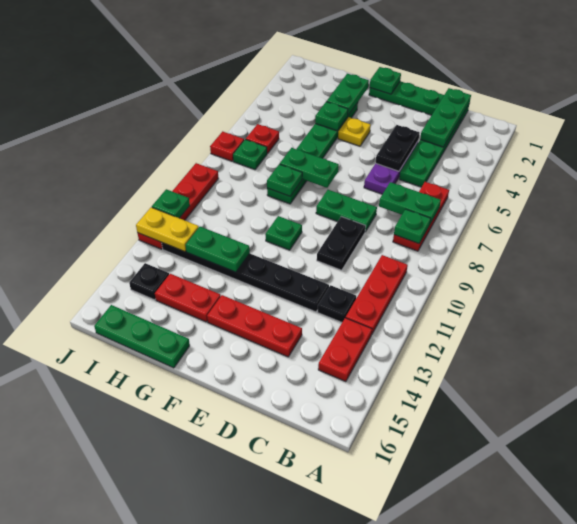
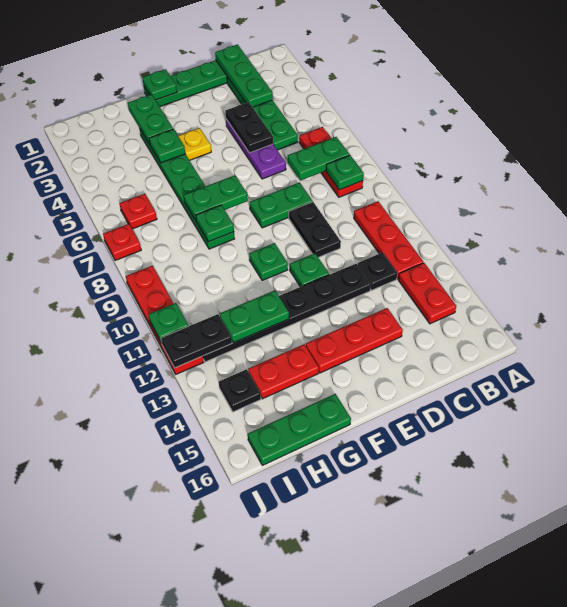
green 1x1 plate [233,139,267,170] -> green 1x1 plate moved to [290,253,329,287]
yellow 1x2 plate [136,207,199,252] -> black 1x2 plate [161,314,232,368]

